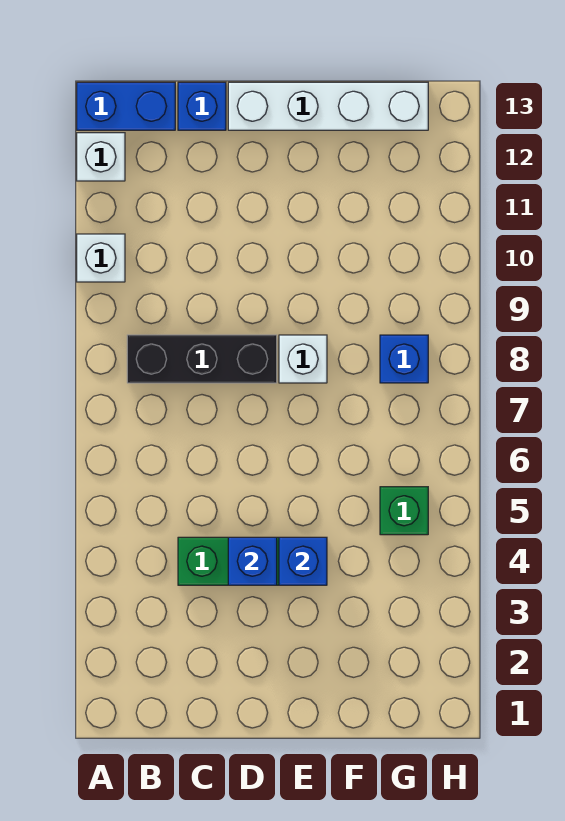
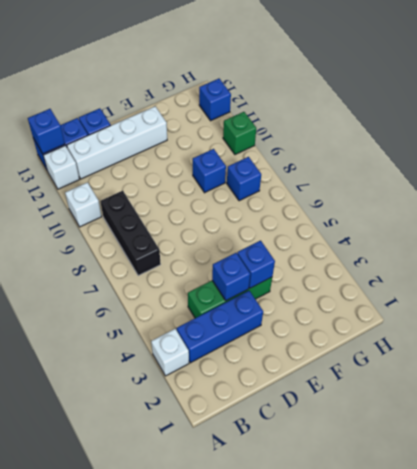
none -> blue 1x1 brick [28,109,65,154]
none -> blue 1x3 brick [177,291,263,363]
black 1x3 brick [127,335,277,383] -> black 1x3 brick turned to [100,191,161,276]
white 1x4 brick [228,82,428,130] -> white 1x4 brick moved to [67,106,167,179]
white 1x1 brick [279,335,327,383] -> white 1x1 brick moved to [151,329,189,376]
none -> blue 1x1 brick [193,149,226,193]
green 1x1 brick [380,487,428,535] -> green 1x1 brick moved to [223,112,256,155]
none -> blue 1x1 brick [199,79,231,121]

